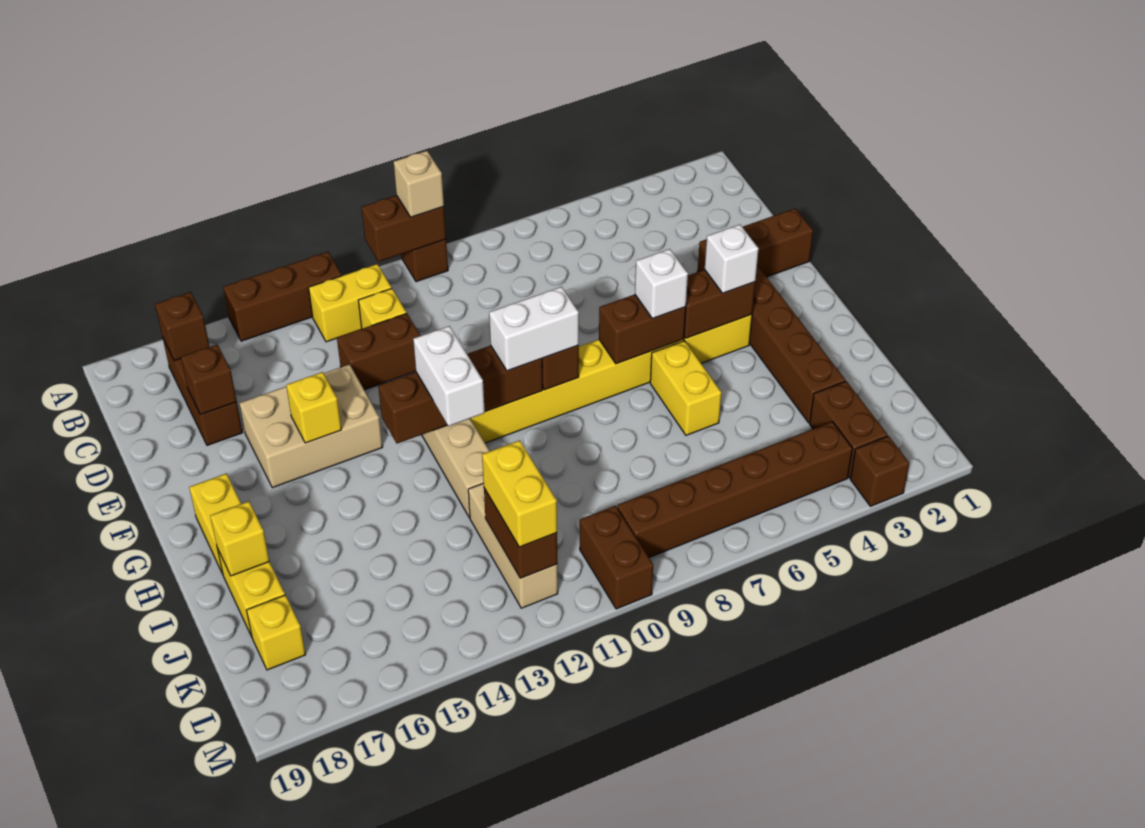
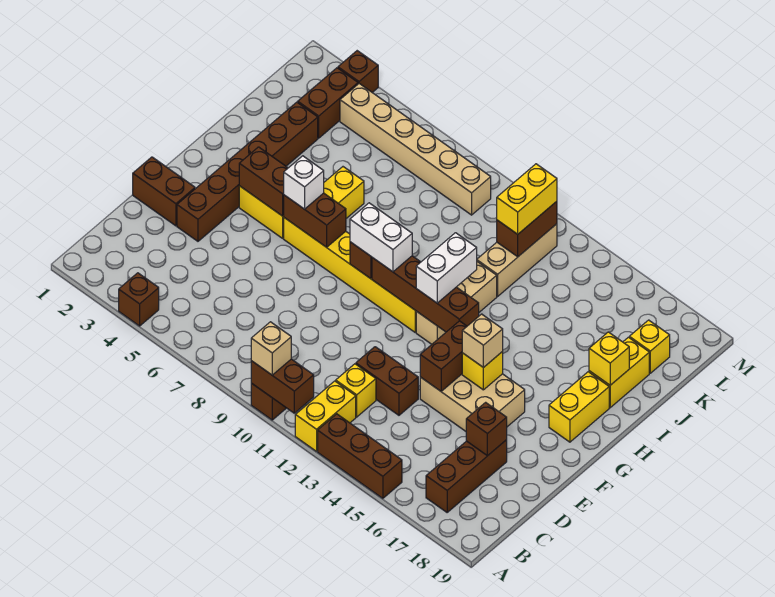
yellow 1x2 brick [309,264,392,342] -> yellow 1x2 brick turned to [295,381,356,451]
brown 1x1 brick [155,292,209,361] -> brown 1x1 brick moved to [119,273,159,326]
none -> tan 1x1 brick [462,314,503,368]
white 1x1 brick [705,225,759,293] -> none
brown 1x6 brick [617,422,853,557] -> tan 1x6 brick [340,84,491,215]
brown 1x2 brick [580,506,653,609] -> brown 1x2 brick moved to [420,321,467,391]

